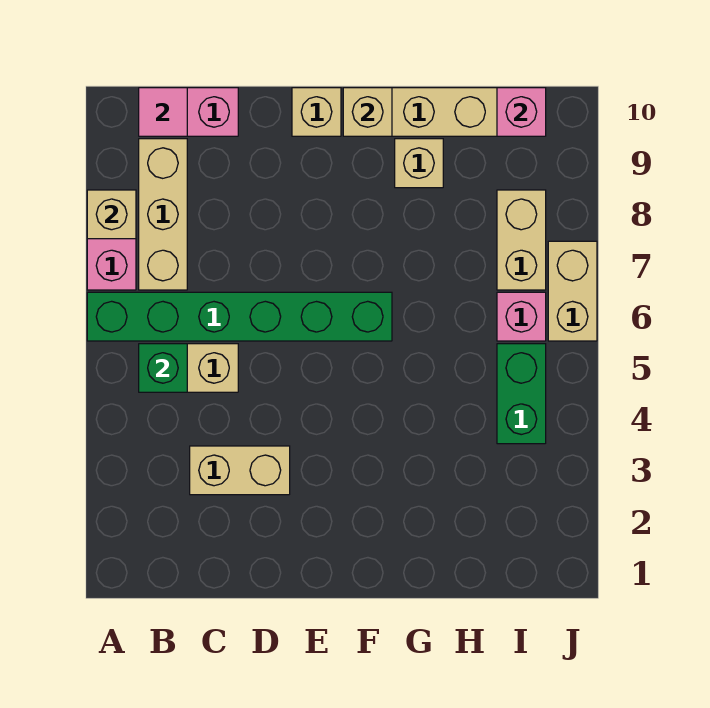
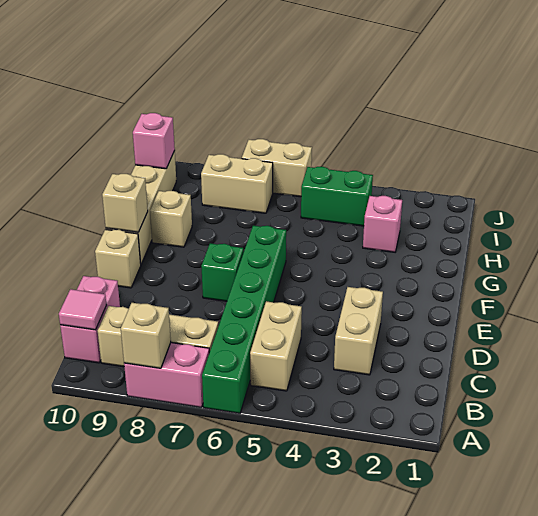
green 1x1 brick [139,344,187,392] -> green 1x1 brick moved to [201,243,244,301]
pink 1x1 brick [497,292,546,341] -> pink 1x1 brick moved to [363,196,402,252]

